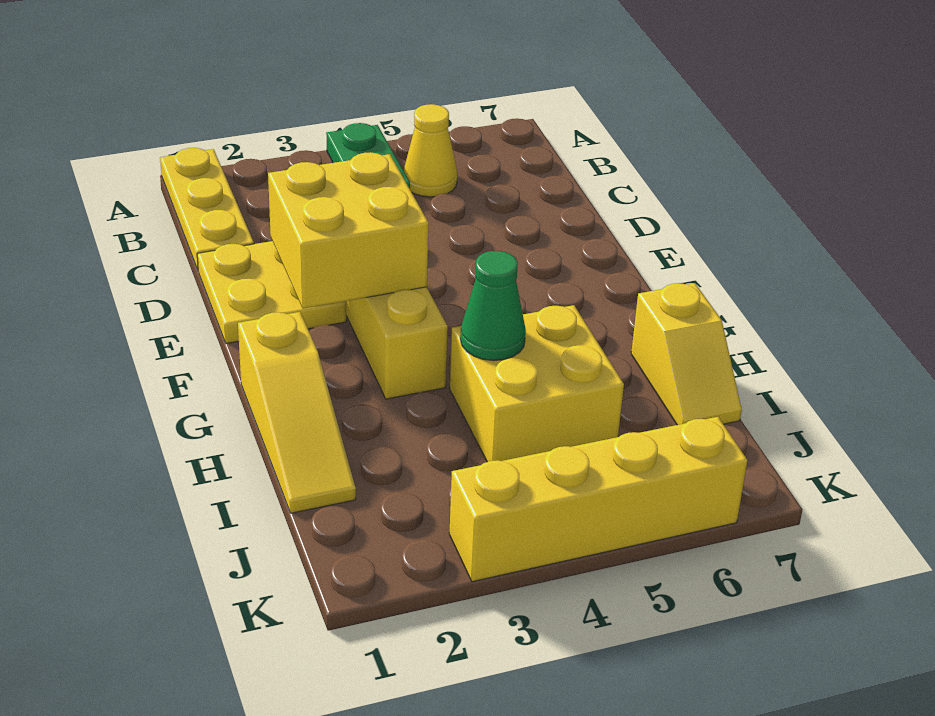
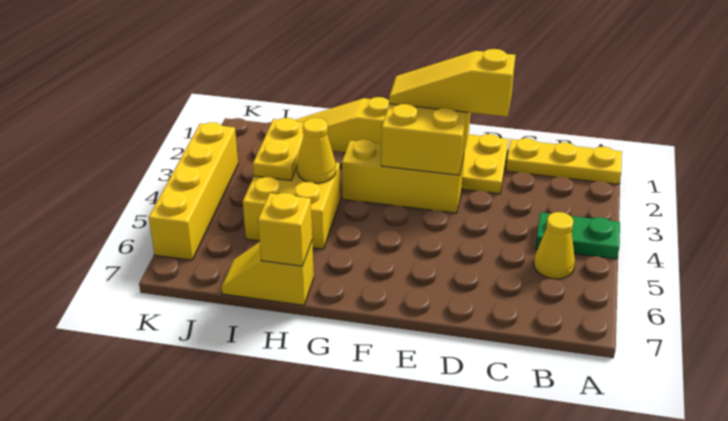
none -> yellow 1x3 slope [389,49,515,117]
green 1x1 cone [460,251,526,361] -> yellow 1x1 cone [297,118,336,183]
none -> yellow 1x1 brick [258,193,312,266]
none -> yellow 1x2 plate [253,118,304,181]

